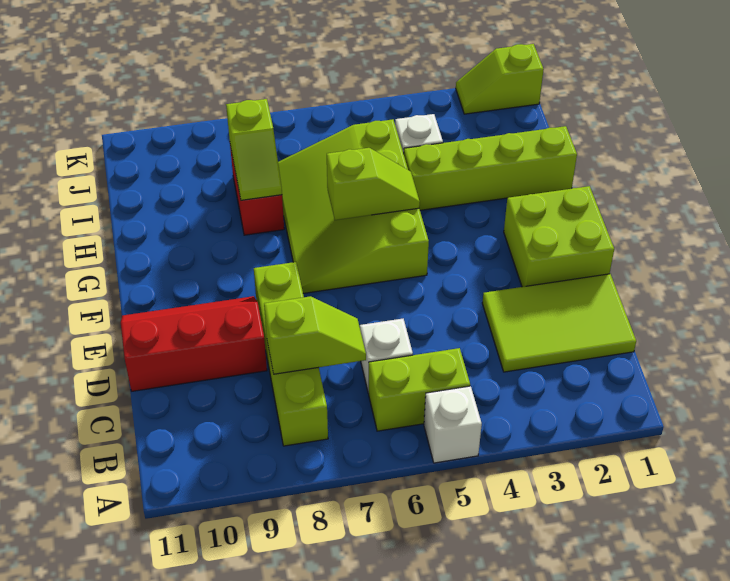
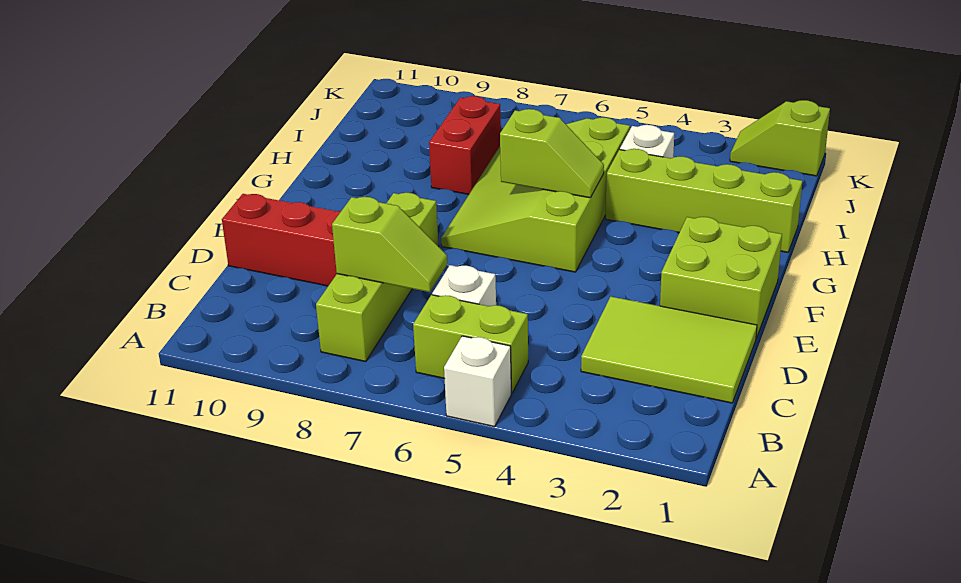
lime 1x2 slope [226,99,282,200] -> none

